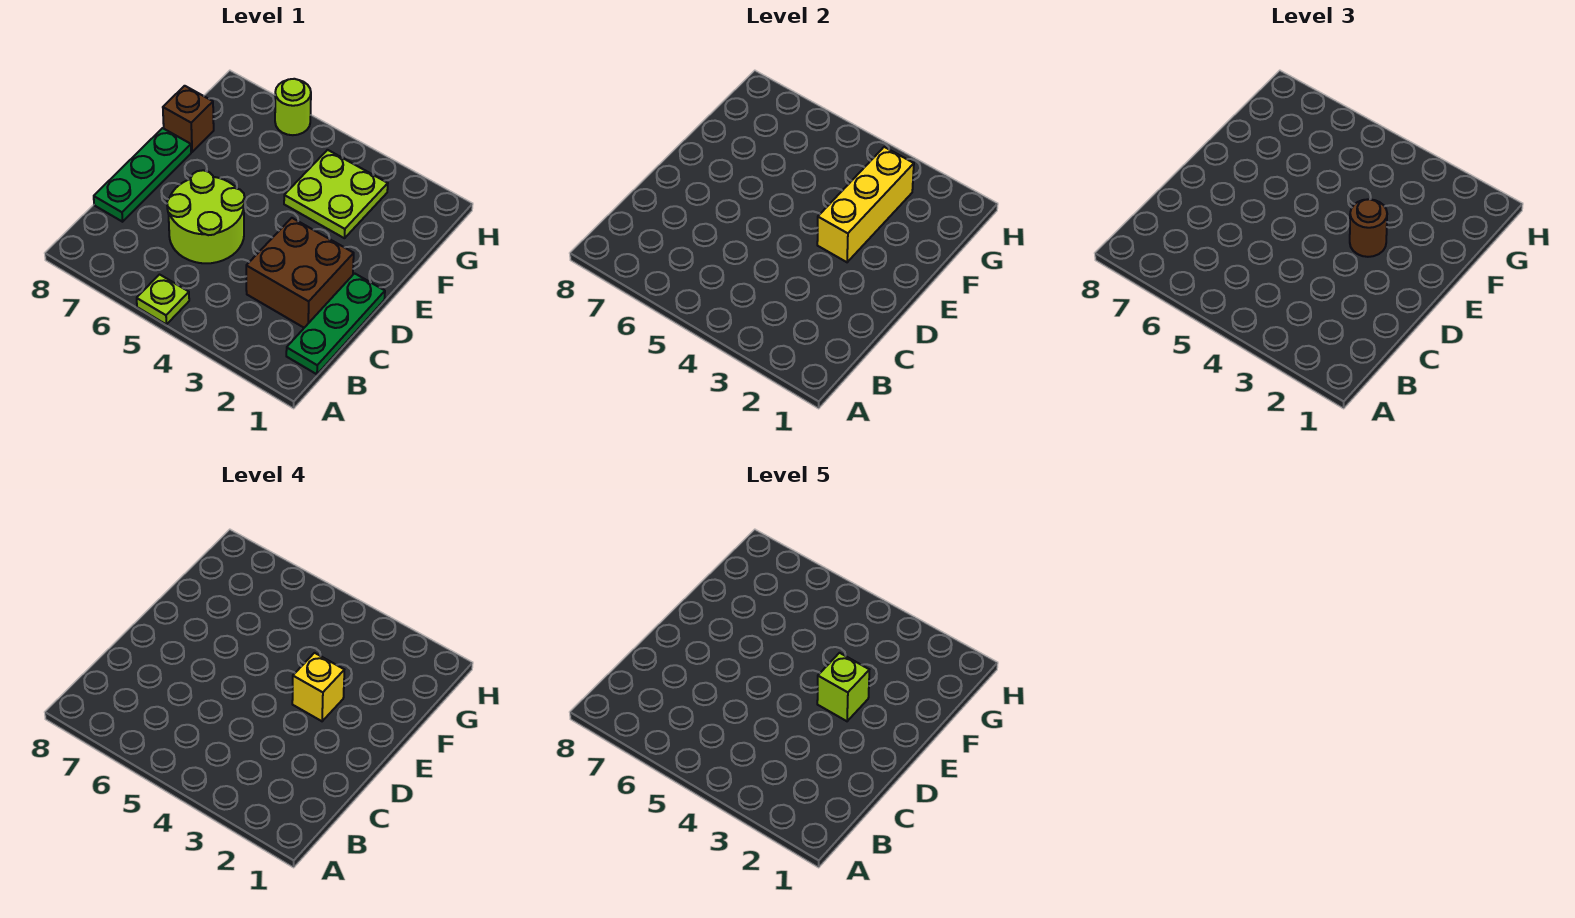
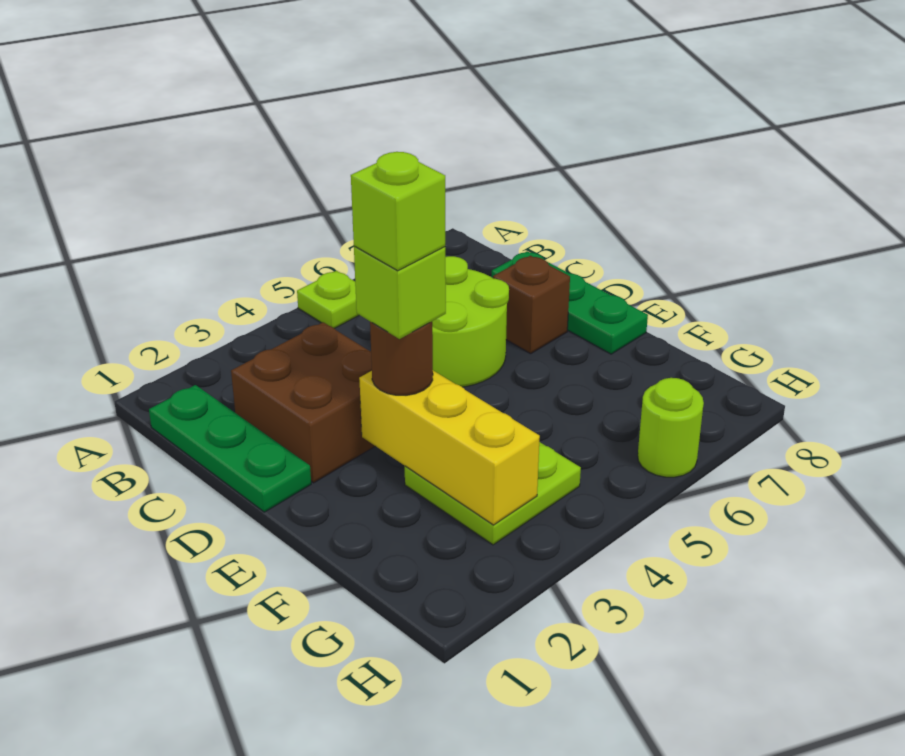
yellow 1x1 brick [292,653,344,721] -> lime 1x1 brick [354,246,446,339]
brown 1x1 brick [163,86,214,152] -> brown 1x1 brick moved to [493,256,570,354]

